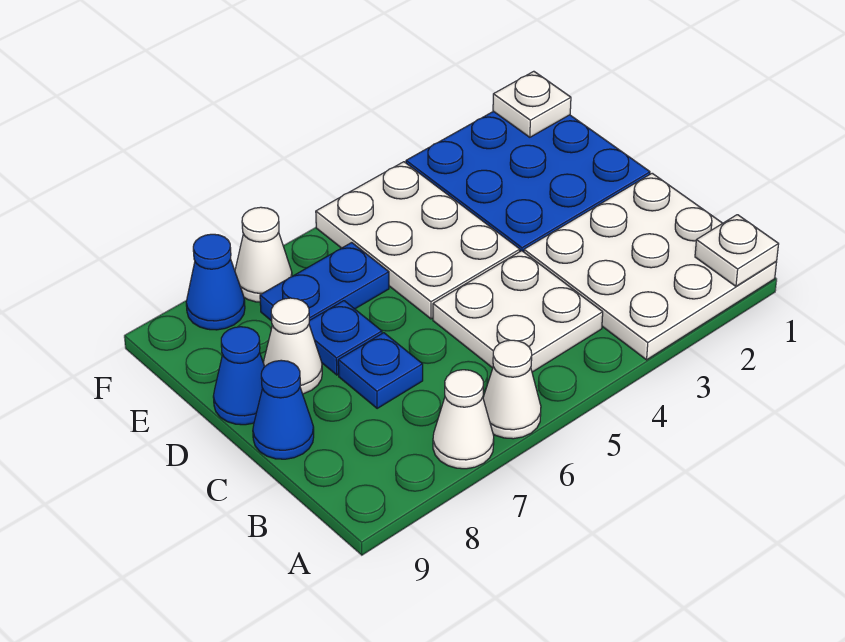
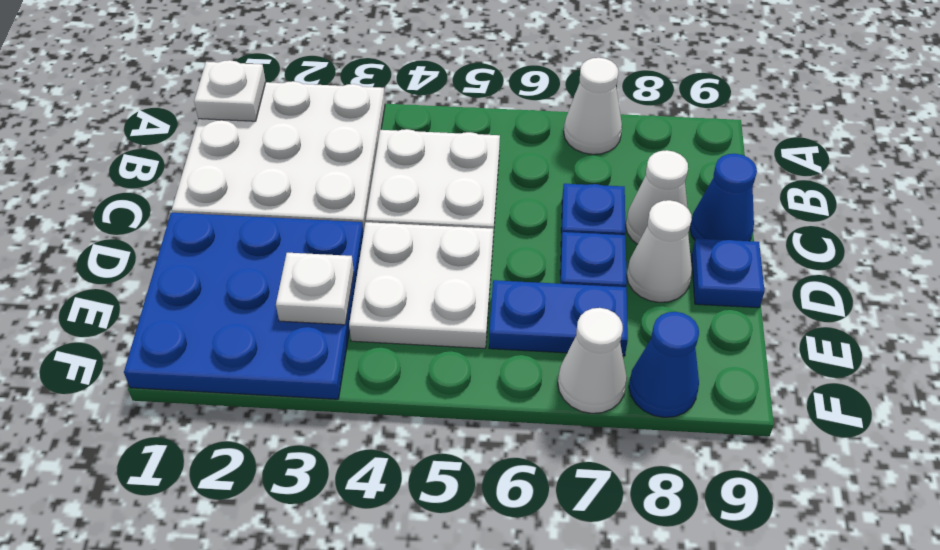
white 1x1 cone [483,340,541,439] -> white 1x1 cone moved to [626,150,688,244]
white 2x3 plate [316,162,520,319] -> white 2x2 plate [349,222,493,348]
blue 1x1 cone [213,327,265,425] -> blue 1x1 plate [692,239,765,308]
white 1x1 plate [493,71,571,137] -> white 1x1 plate moved to [276,253,354,325]

